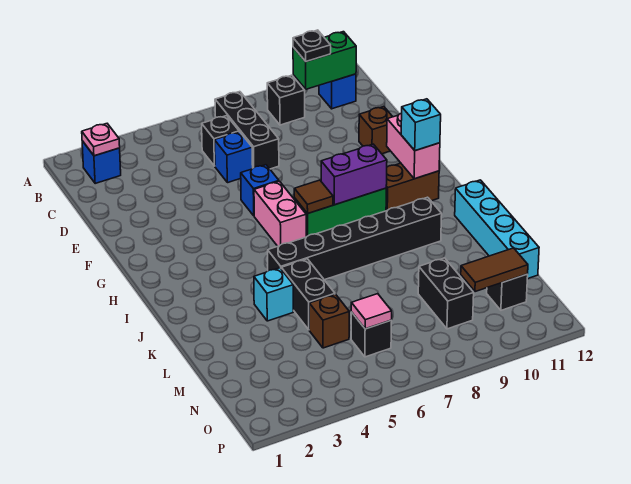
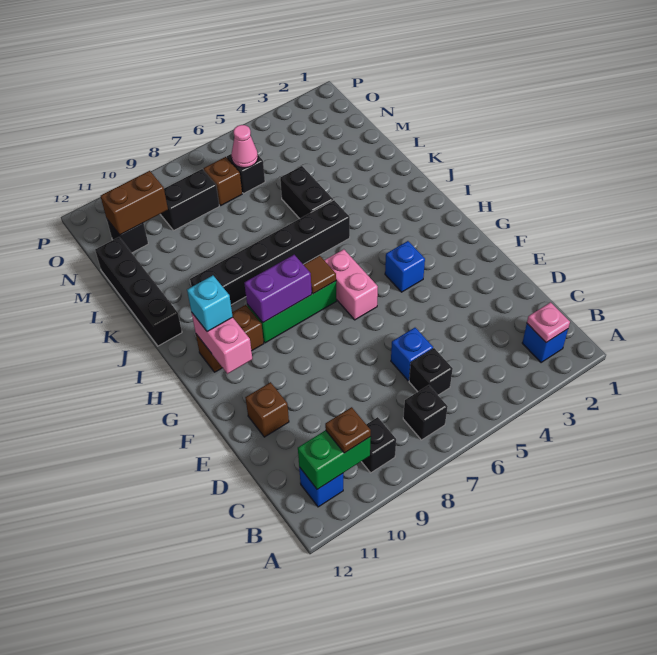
black 1x3 brick [215,92,279,169] -> black 1x1 brick [403,385,448,440]
black 1x1 plate [293,30,331,62] -> brown 1x1 plate [325,407,371,453]
blue 1x1 brick [241,165,279,216] -> blue 1x1 brick moved to [385,241,425,292]
cyan 1x4 brick [455,180,539,279] -> black 1x4 brick [95,237,182,346]
cyan 1x1 brick [254,268,293,321] -> none
brown 1x1 brick [309,294,349,348] -> brown 1x1 brick moved to [204,157,242,205]
black 1x2 brick [418,258,474,329] -> black 1x2 brick turned to [160,169,219,230]
pink 1x1 tile [351,294,392,329] -> pink 1x1 cone [231,125,258,168]
brown 1x2 tile [461,248,528,292] -> brown 1x2 brick [101,171,168,235]

